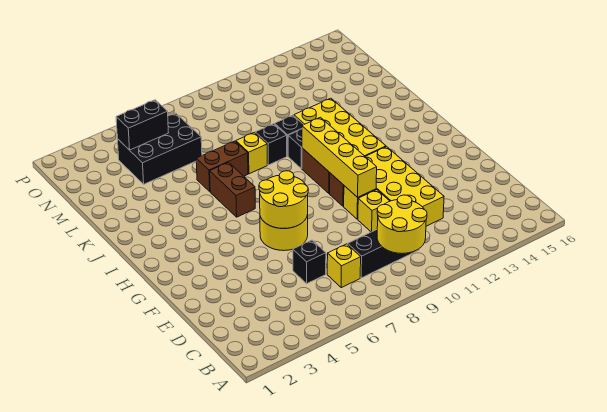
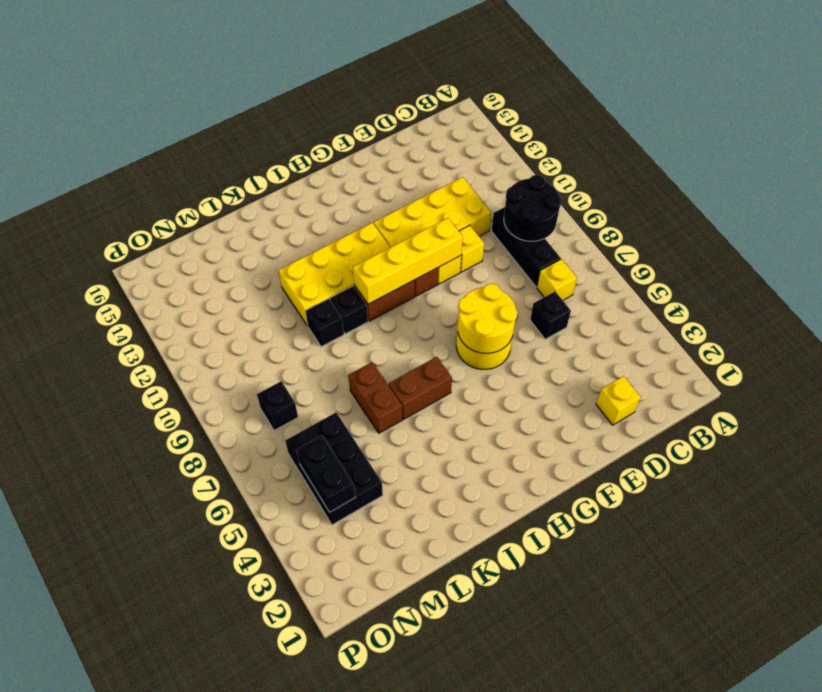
yellow 2x2 round brick [377,195,427,254] -> black 2x2 round brick [504,175,562,241]
yellow 1x1 brick [236,132,267,174] -> yellow 1x1 brick moved to [596,376,641,425]
black 1x1 brick [255,124,287,165] -> black 1x1 brick moved to [257,381,298,430]

